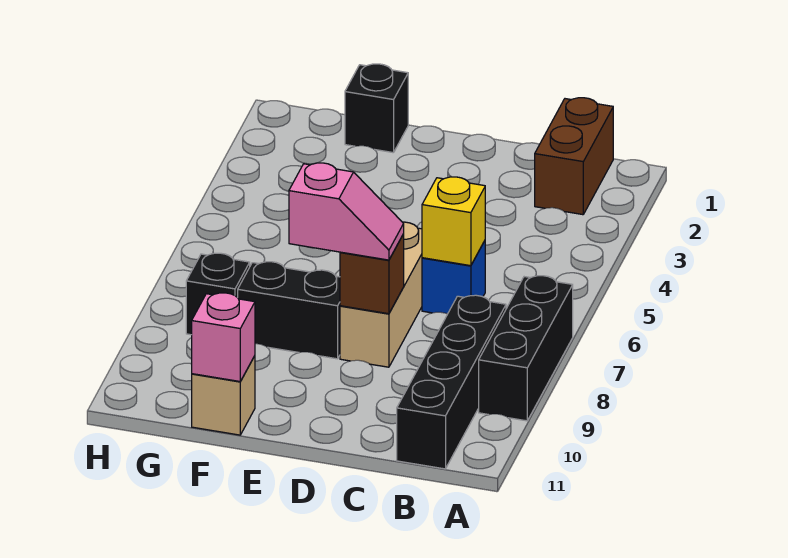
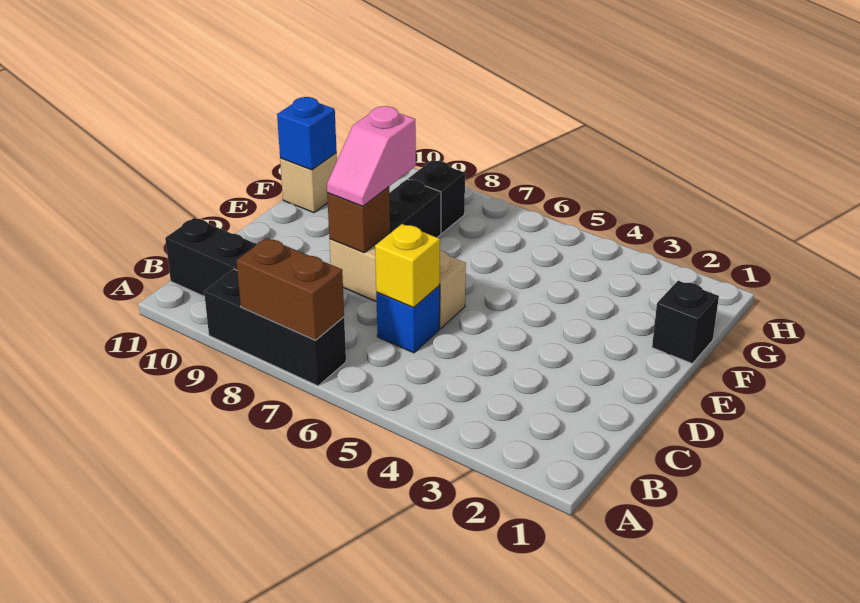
brown 1x2 brick [535,98,613,215] -> brown 1x2 brick moved to [236,238,344,340]
pink 1x1 brick [192,293,255,381] -> blue 1x1 brick [277,97,337,170]

